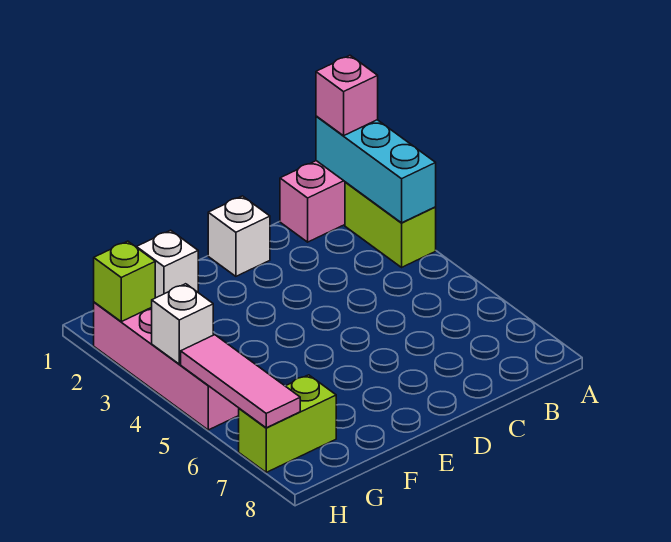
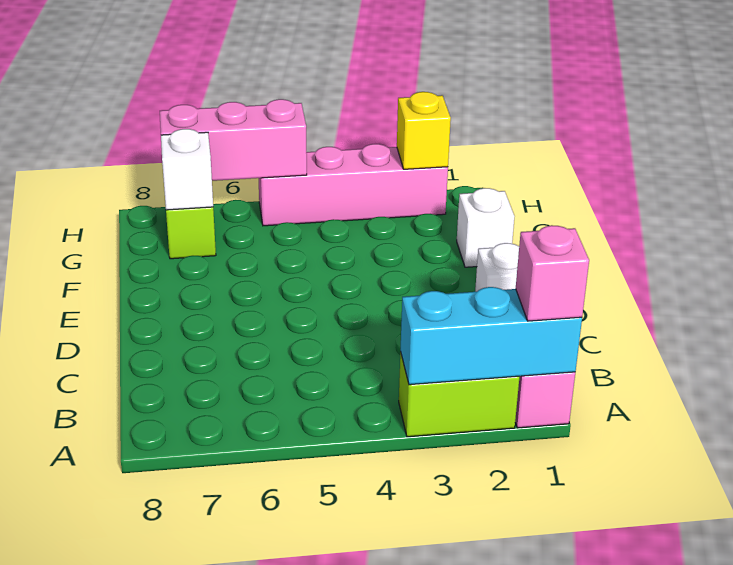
lime 1x1 brick [94,241,155,322] -> yellow 1x1 brick [397,92,451,169]
white 1x1 brick [152,284,213,364] -> white 1x1 brick moved to [161,129,213,210]
pink 1x3 tile [181,335,300,428] -> pink 1x3 brick [160,99,307,181]

